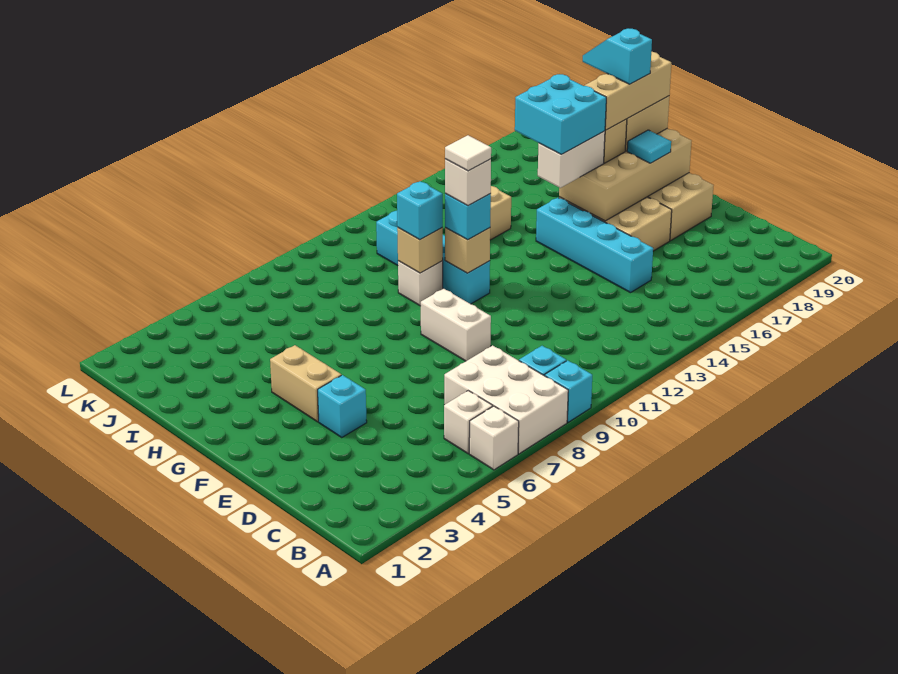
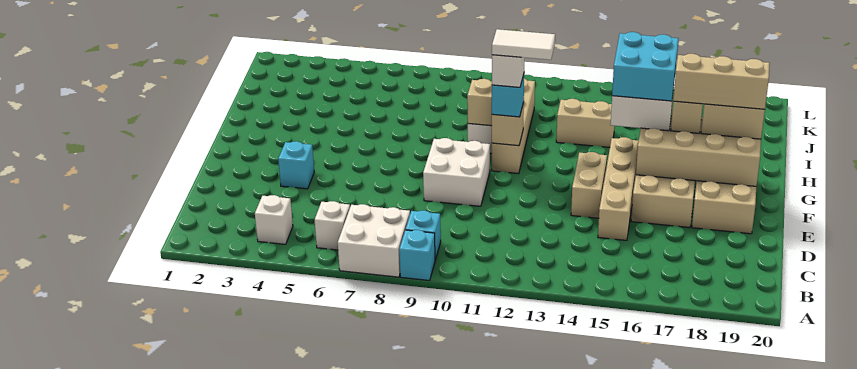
white 1x1 brick [469,406,519,470] -> white 1x1 brick moved to [255,195,293,244]
white 2x3 brick [444,345,568,454] -> white 2x2 brick [338,204,410,277]
cyan 1x4 brick [536,198,653,293] -> tan 1x4 brick [598,137,639,240]
white 1x2 brick [421,289,491,361] -> white 2x2 brick [423,138,490,206]
tan 1x2 brick [270,345,341,422] -> tan 1x2 brick moved to [571,152,607,218]
cyan 1x1 tile [627,130,671,163] -> none
cyan 1x4 brick [376,211,490,304] -> tan 1x4 brick [492,79,535,174]
white 1x1 tile [445,135,491,171] -> white 1x2 tile [492,29,555,60]
cyan 1x2 slope [583,29,652,84] -> none
cyan 1x1 brick [397,181,443,240] -> none

